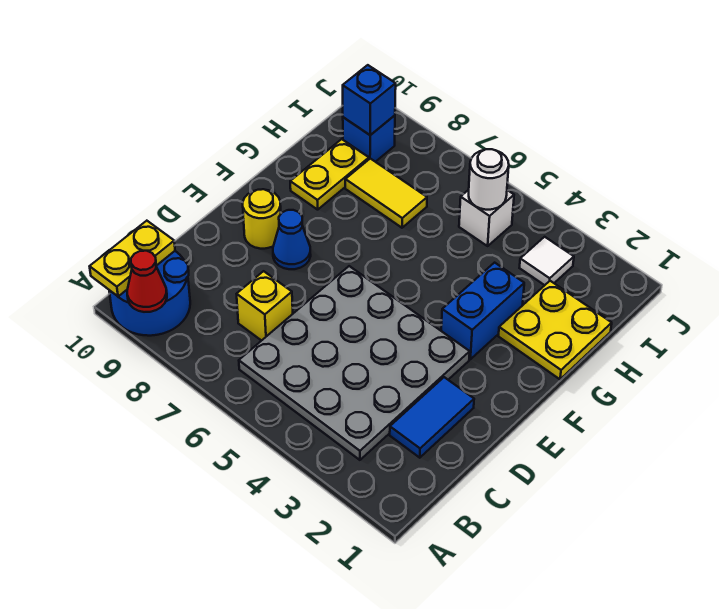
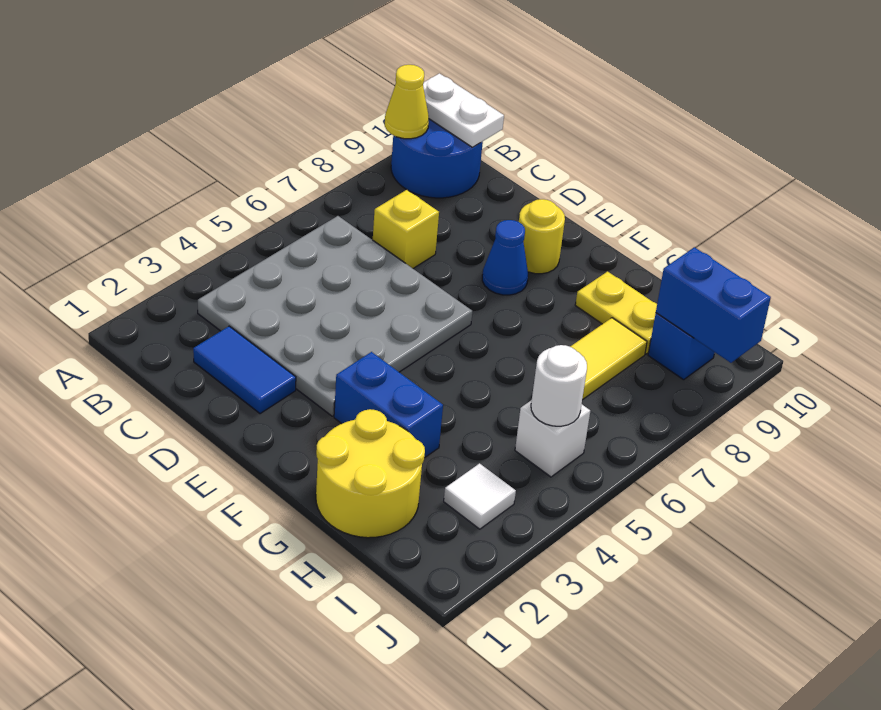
red 1x1 cone [127,251,167,312] -> yellow 1x1 cone [385,65,429,139]
yellow 1x2 plate [90,221,175,296] -> white 1x2 plate [423,73,504,147]
yellow 2x2 plate [499,281,612,379] -> yellow 2x2 round brick [316,409,425,538]
blue 1x1 brick [343,65,396,135] -> blue 1x2 brick [656,247,771,363]

